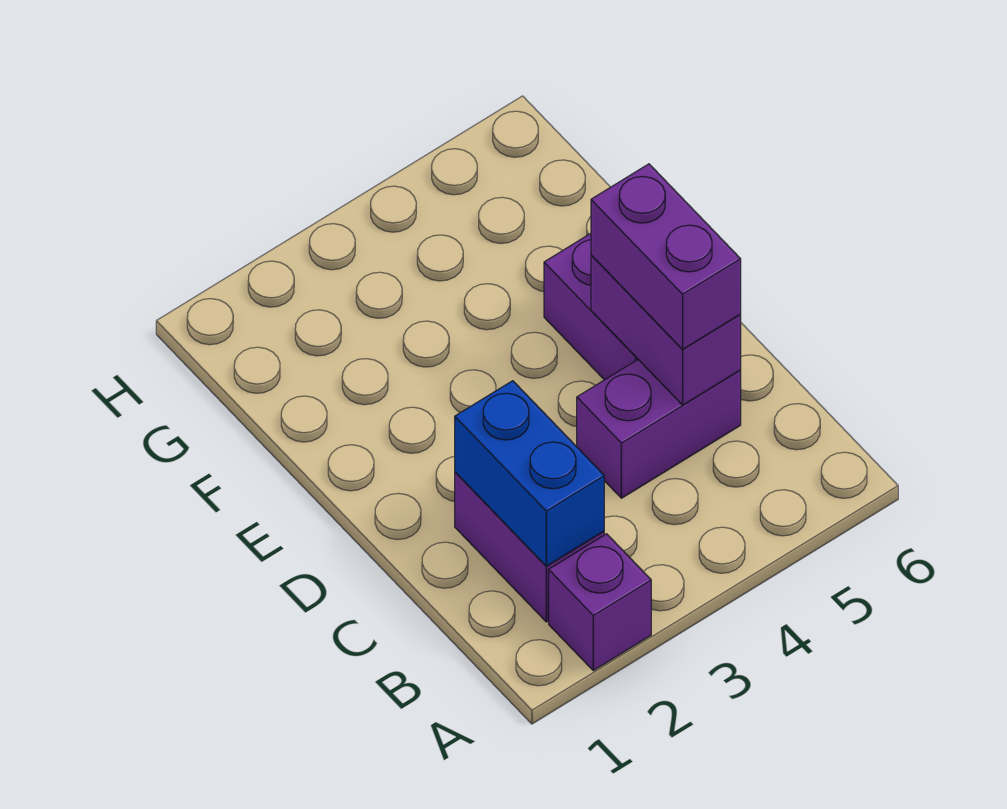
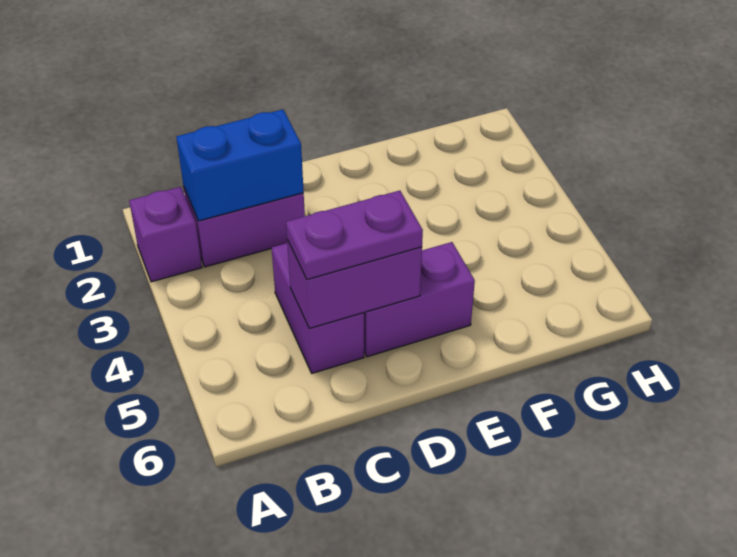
purple 1x2 brick [591,164,741,349] -> purple 1x2 plate [286,191,423,280]

